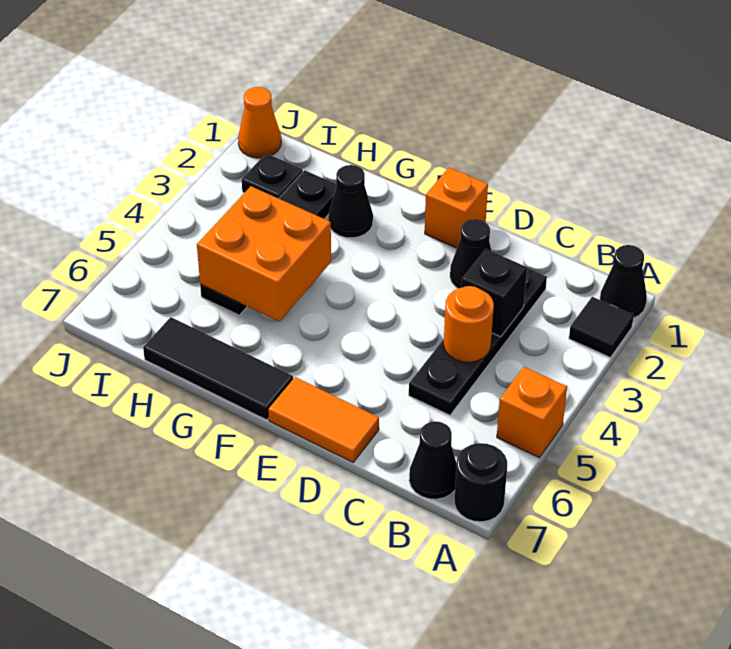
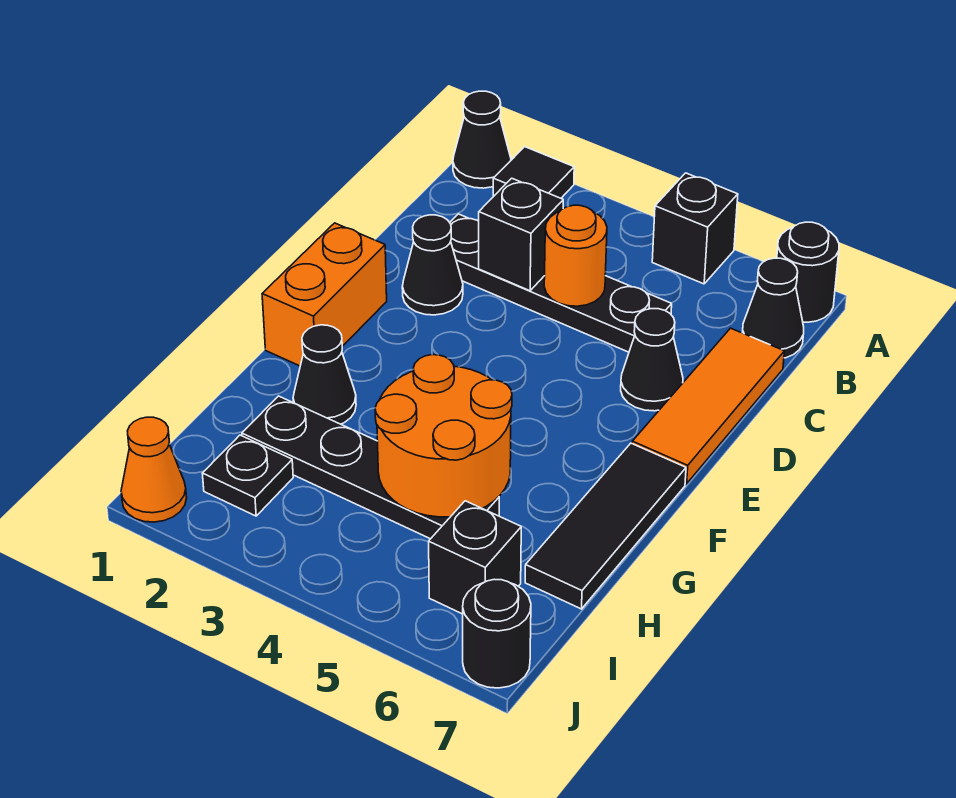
orange 1x1 brick [497,367,567,458] -> black 1x1 brick [652,173,738,284]
none -> black 1x1 cone [621,309,683,411]
orange 1x2 tile [268,377,379,462] -> orange 1x3 tile [632,328,784,484]
orange 1x1 brick [425,168,488,248] -> orange 1x2 brick [262,223,387,366]
orange 2x2 brick [197,186,331,321] -> orange 2x2 round brick [375,355,512,517]
none -> black 1x1 brick [429,501,521,614]
none -> black 1x1 round brick [463,579,531,688]

